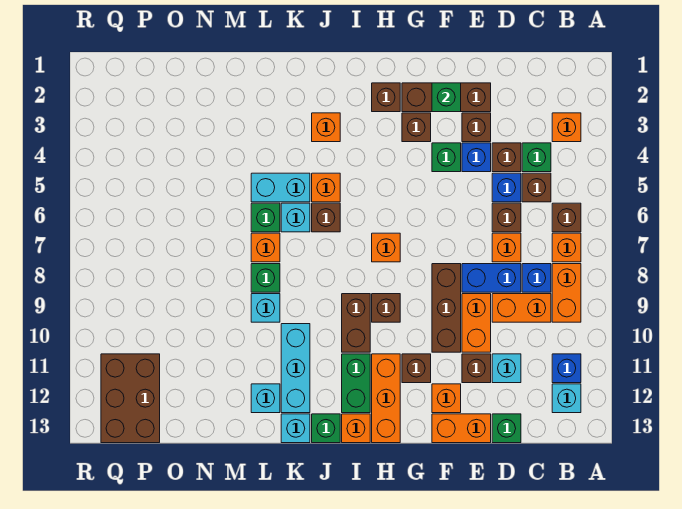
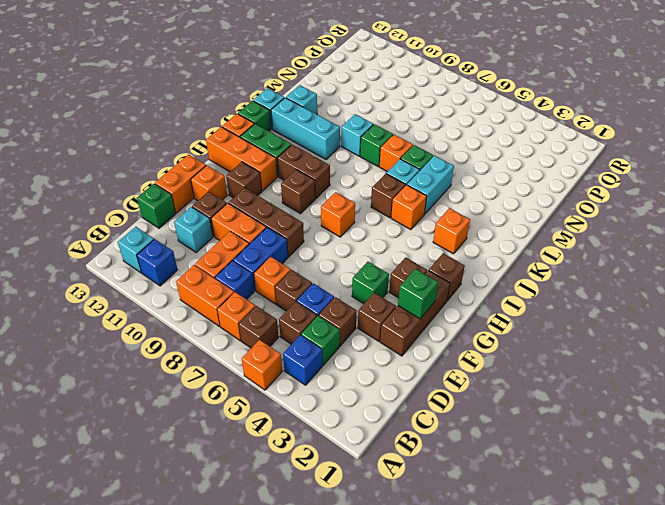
orange 1x1 brick [552,113,581,142] -> orange 1x1 brick moved to [242,340,282,390]
blue 1x1 brick [462,143,491,172] -> blue 1x1 brick moved to [283,335,322,385]
brown 2x3 brick [101,354,160,443] -> none

